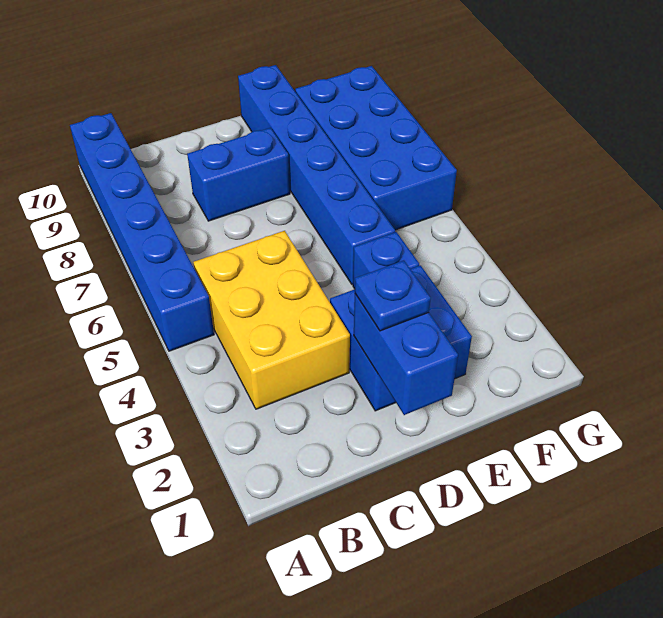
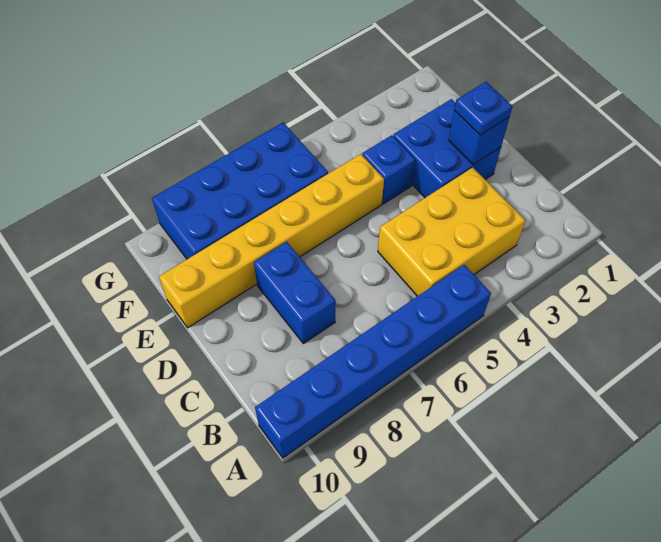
blue 1x2 brick [354,294,458,415] -> blue 1x1 brick [449,111,509,165]
blue 1x6 brick [238,65,395,285] -> yellow 1x6 brick [159,154,384,328]

